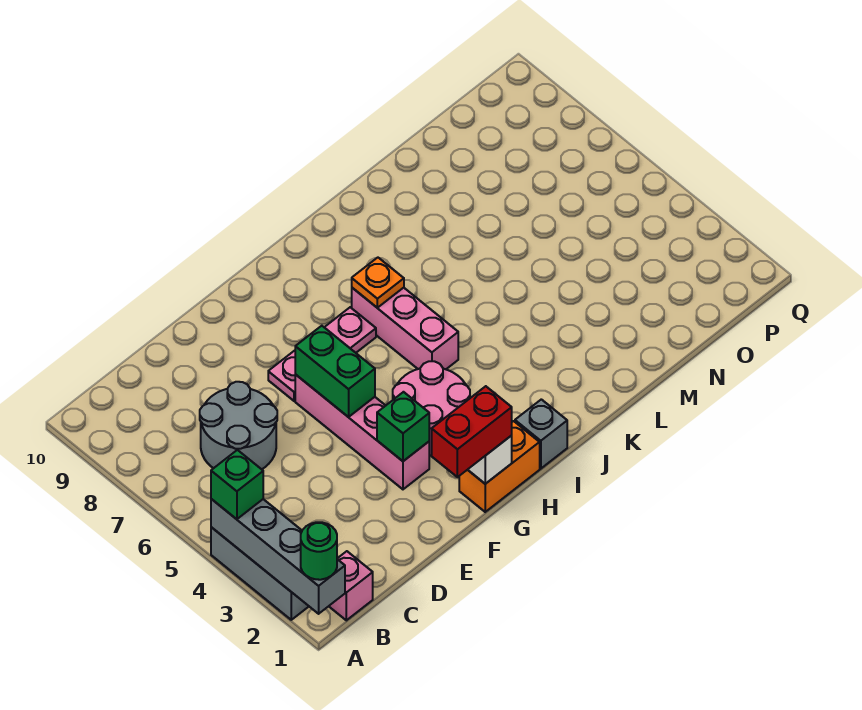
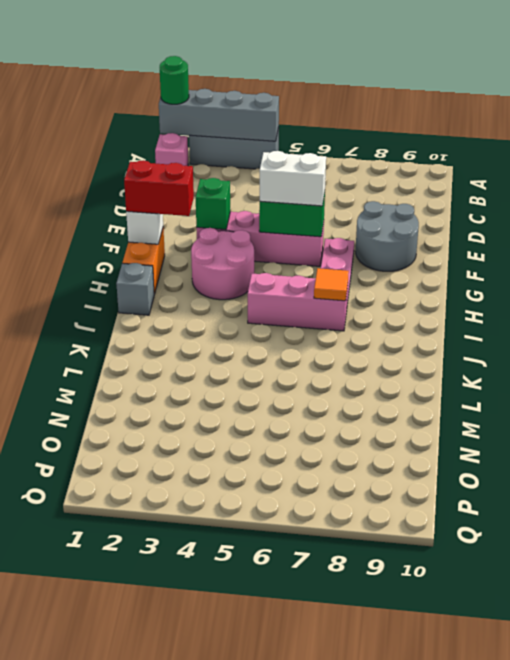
green 1x1 brick [211,450,263,519] -> none
grey 2x2 round brick [200,382,277,469] -> grey 2x2 round brick moved to [356,201,419,271]
red 1x2 brick [432,386,512,477] -> red 1x2 brick turned to [124,160,194,216]
none -> white 1x2 brick [260,151,326,206]
orange 1x1 plate [352,258,404,308] -> orange 1x1 tile [314,268,349,301]

